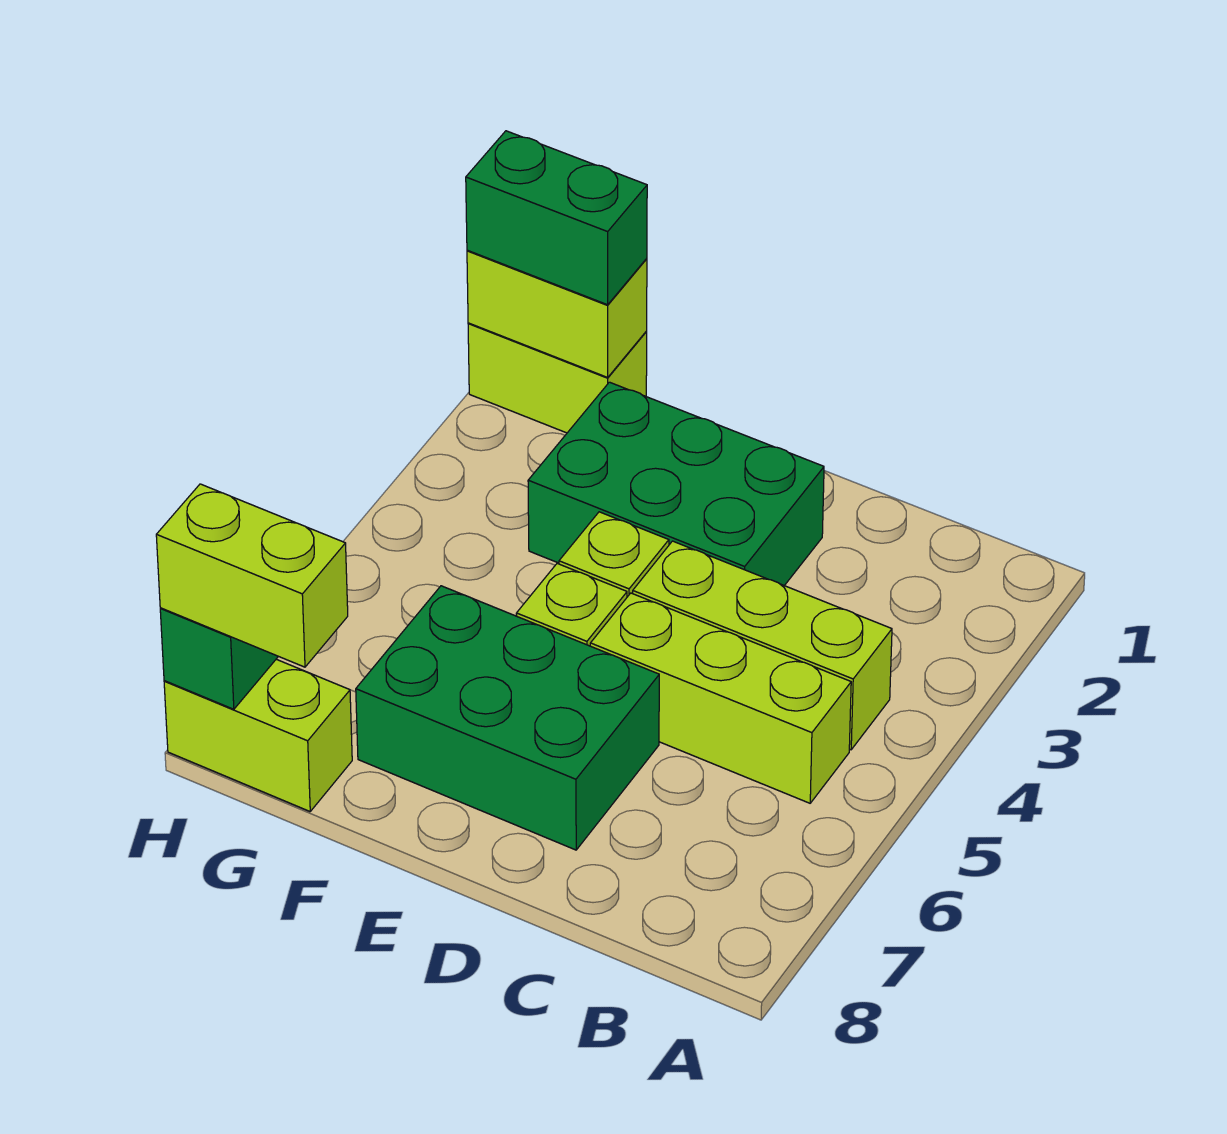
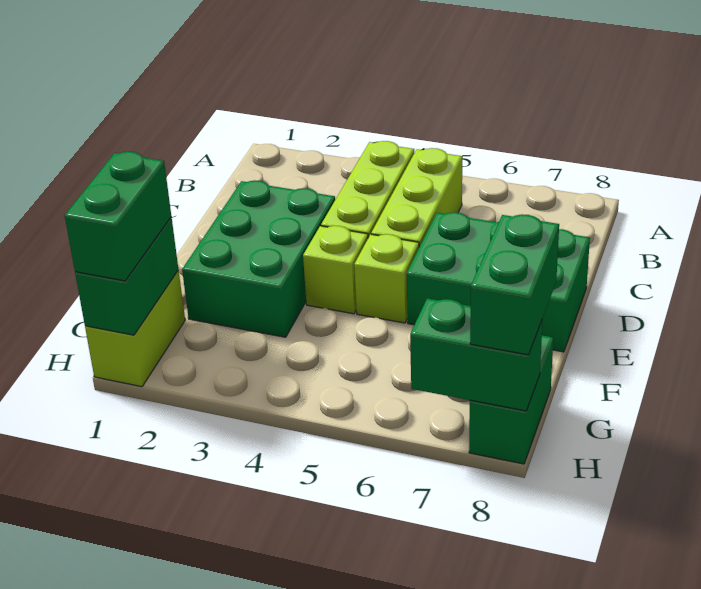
green 2x3 brick [356,586,659,850] -> green 2x3 brick turned to [407,212,590,352]
lime 1x2 brick [467,250,647,377] -> green 1x2 brick [75,217,178,335]
lime 1x2 brick [164,659,352,811] -> green 1x2 brick [469,335,553,464]
lime 1x2 brick [156,484,348,667] -> green 1x2 brick [470,214,559,355]

